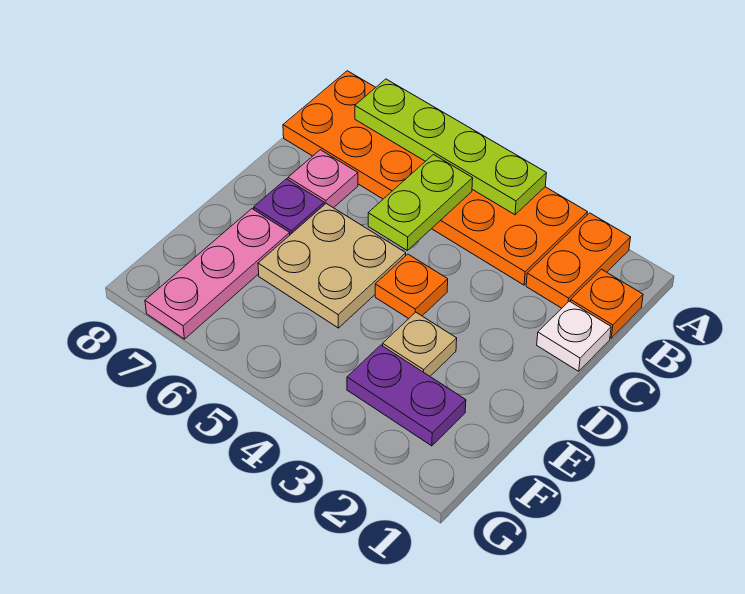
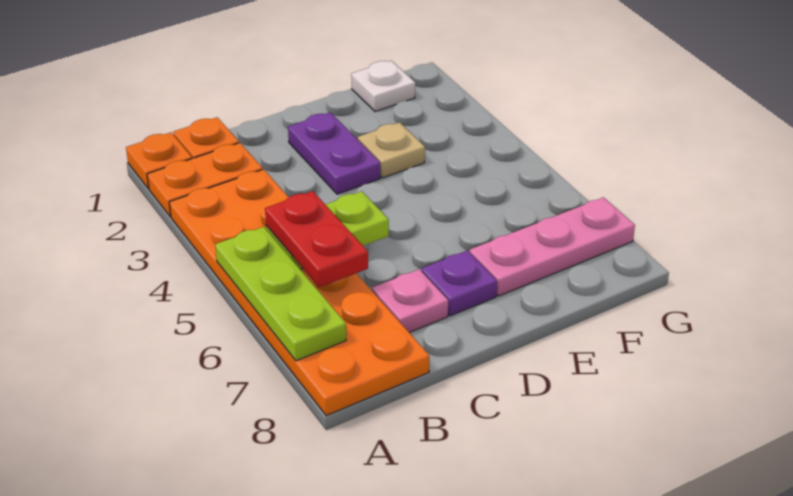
lime 1x4 plate [355,79,546,215] -> lime 1x3 plate [215,227,346,361]
none -> red 1x2 plate [265,191,368,287]
white 1x1 plate [537,301,611,371] -> white 1x1 plate moved to [351,61,415,112]
orange 1x1 plate [375,254,448,319] -> orange 1x1 plate moved to [126,132,192,189]
tan 2x2 plate [258,204,406,328] -> none
purple 1x2 plate [347,345,466,446] -> purple 1x2 plate moved to [288,112,380,194]

